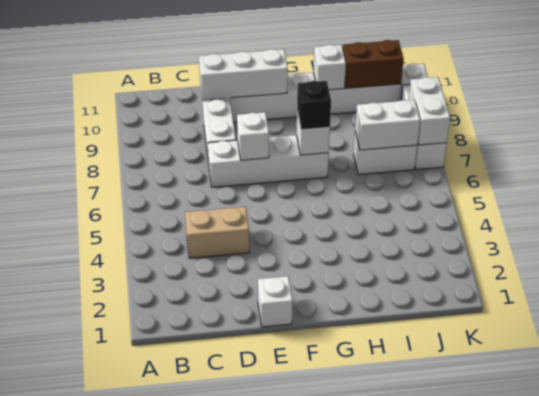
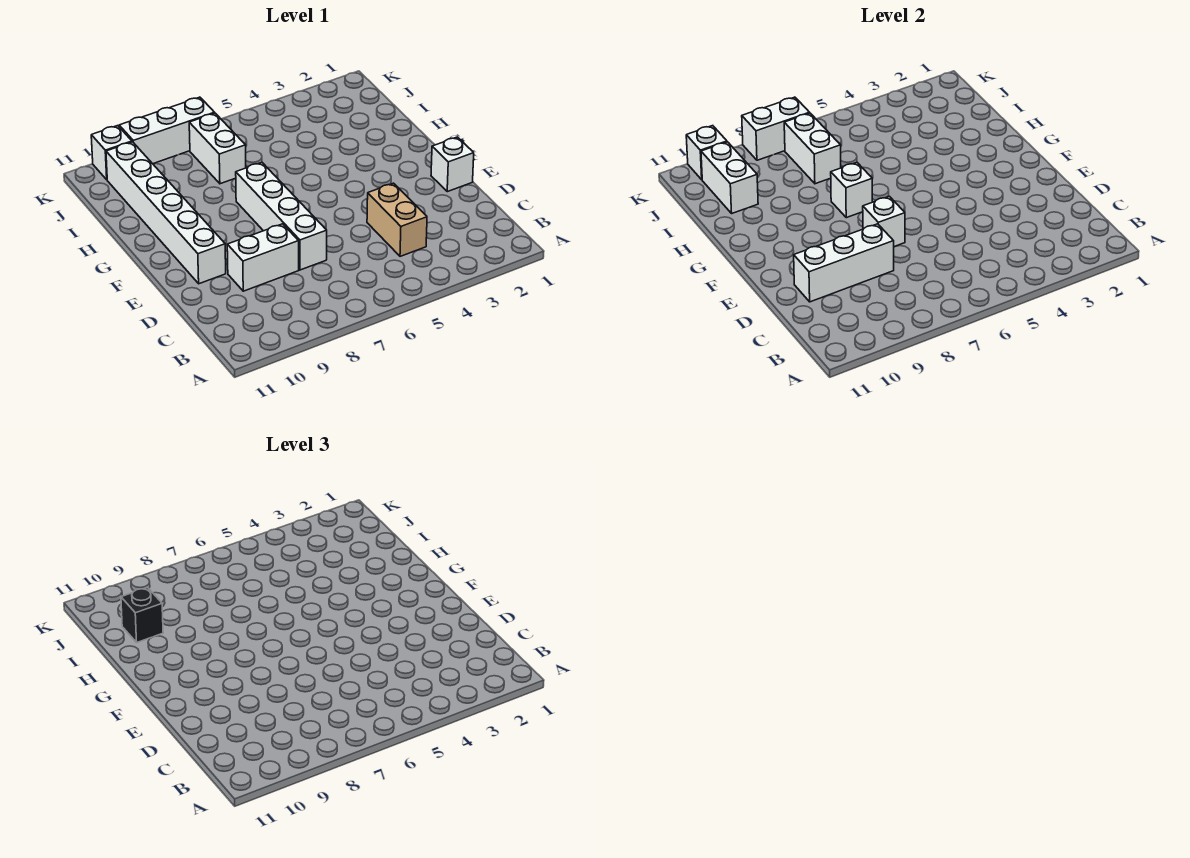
white 1x3 brick [199,49,288,100] -> white 1x3 brick turned to [794,224,894,302]
black 1x1 brick [297,81,331,130] -> black 1x1 brick moved to [121,588,163,642]
white 1x1 brick [314,45,346,90] -> white 1x1 brick moved to [686,126,727,180]
brown 1x2 brick [343,40,404,88] -> white 1x2 brick [701,142,758,213]

